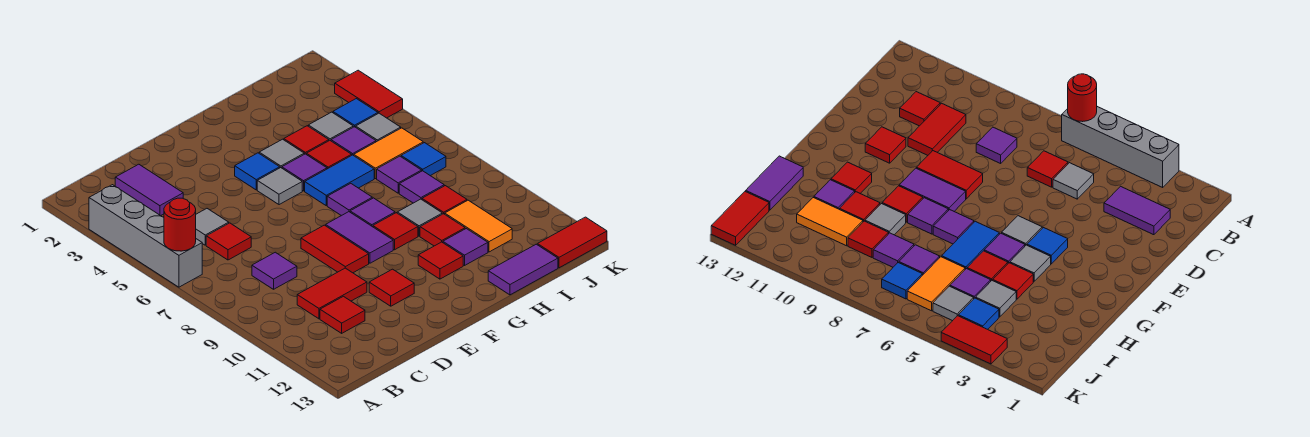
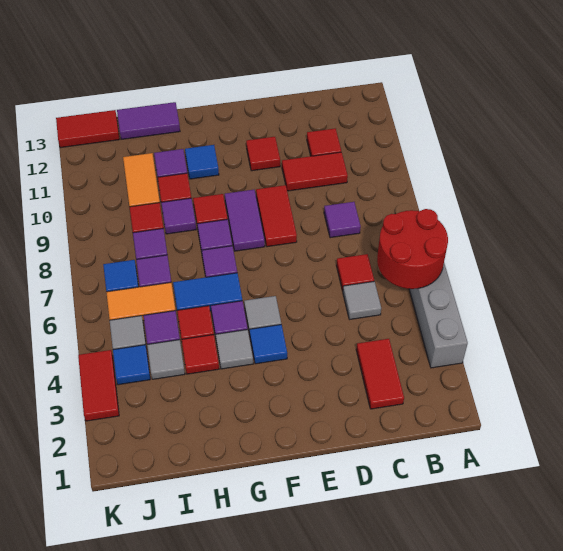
red 1x1 round brick [164,198,196,251] -> red 2x2 round brick [377,209,448,289]
purple 1x2 tile [115,164,183,216] -> red 1x2 tile [356,339,404,409]
red 1x1 tile [418,242,463,279] -> blue 1x1 tile [185,145,219,179]
grey 1x1 tile [397,199,442,236] -> purple 1x1 tile [161,198,196,234]

